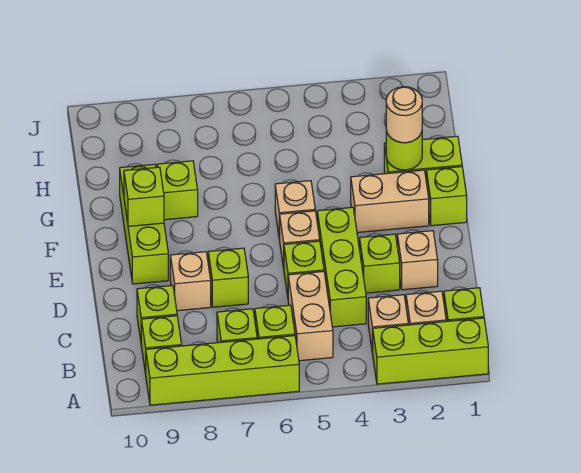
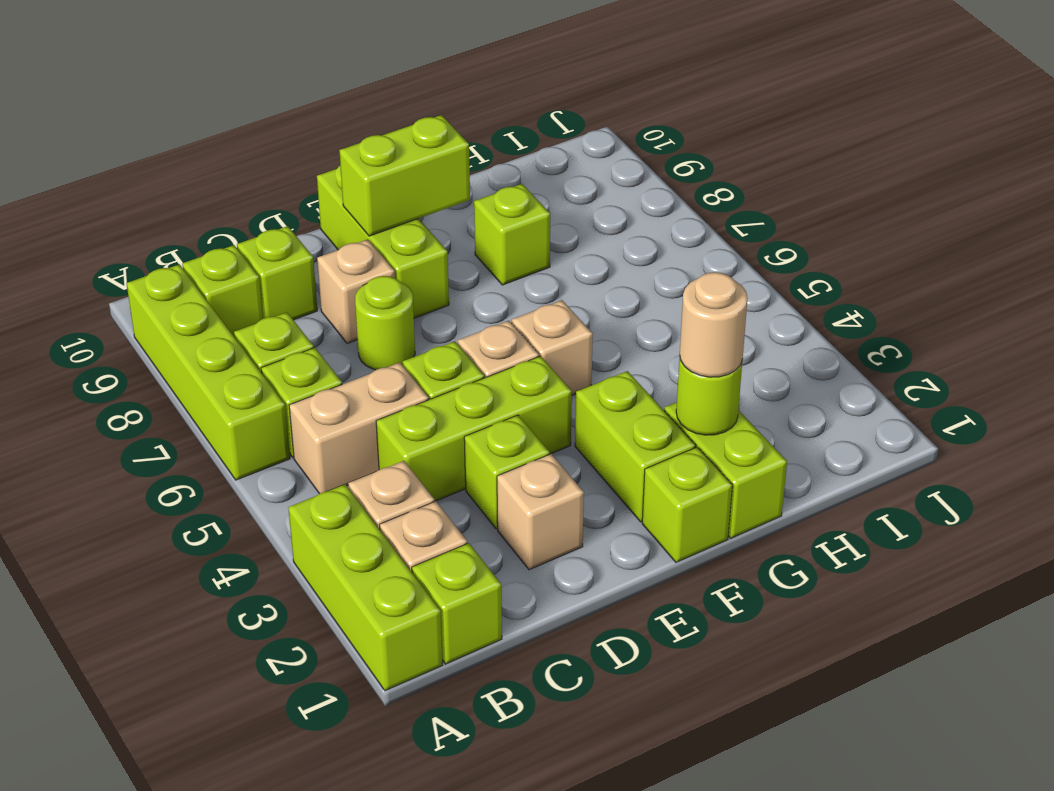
lime 1x1 brick [208,248,248,307] -> lime 1x1 round brick [355,276,415,370]
lime 1x3 brick [120,164,168,284] -> lime 1x3 brick turned to [317,166,449,318]
tan 1x2 brick [351,170,429,233] -> lime 1x2 brick [575,371,696,522]
lime 1x1 brick [124,167,164,226] -> lime 1x2 brick [339,115,470,236]

